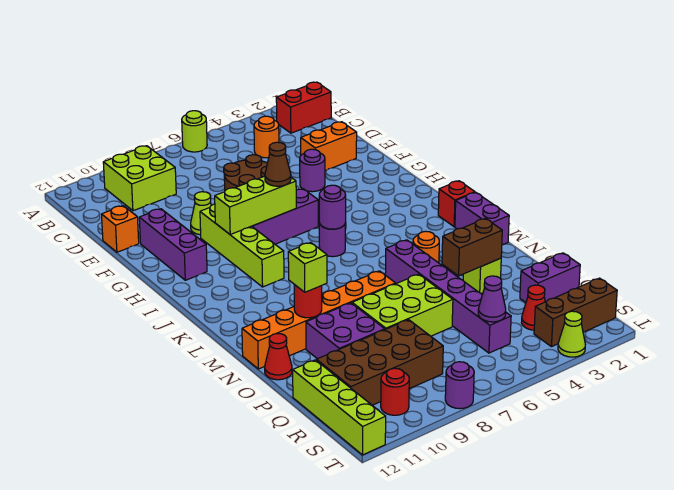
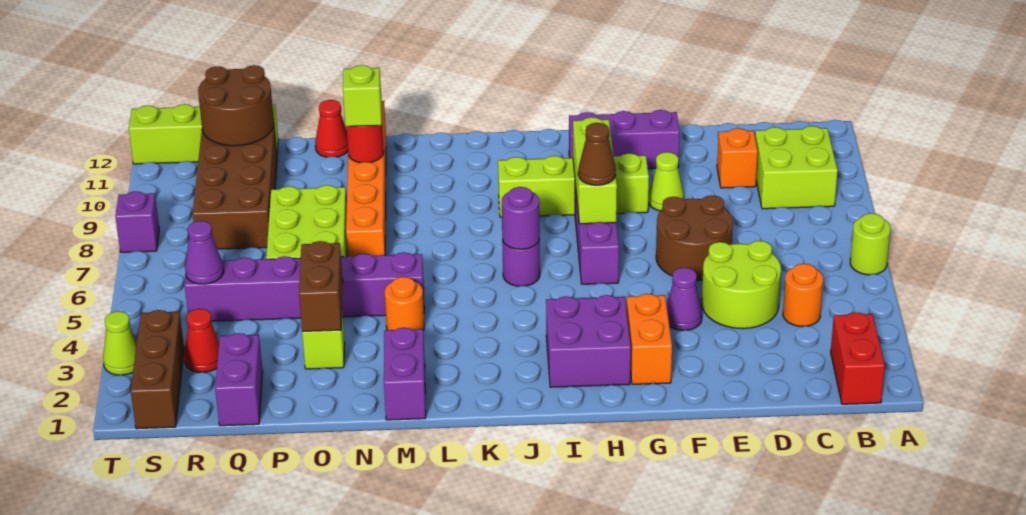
none -> lime 2x2 round brick [702,241,781,329]
orange 1x2 brick [301,122,357,171] -> orange 1x2 brick moved to [627,294,672,384]
orange 1x1 brick [102,206,139,252] -> orange 1x1 brick moved to [717,128,758,188]
purple 1x1 round brick [300,149,325,192] -> purple 1x1 cone [666,268,702,330]
red 1x1 brick [438,181,475,227] -> none
purple 1x2 brick [455,192,509,245] -> purple 1x2 brick turned to [384,328,426,420]
purple 2x2 brick [306,303,385,359] -> purple 2x2 brick moved to [546,295,631,387]
none -> brown 2x2 round brick [198,65,274,146]
red 1x1 round brick [381,368,409,415] -> none
purple 1x1 round brick [445,362,474,409] -> purple 1x1 brick [115,191,159,252]

